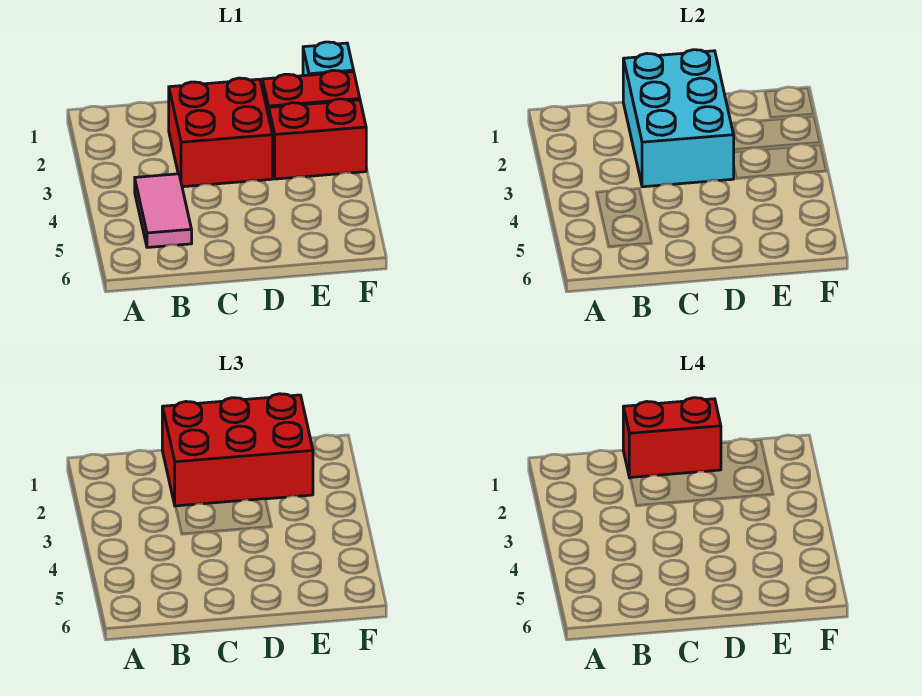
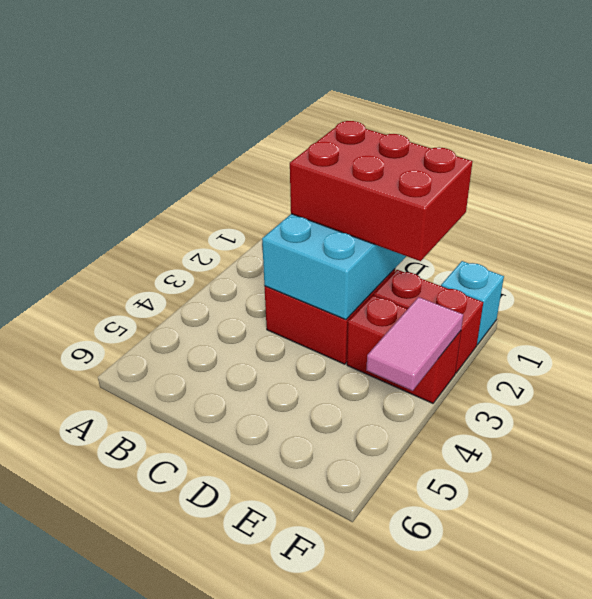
pink 1x2 tile [135,174,192,247] -> pink 1x2 tile moved to [366,297,463,391]
red 1x2 brick [623,398,721,478] -> none

